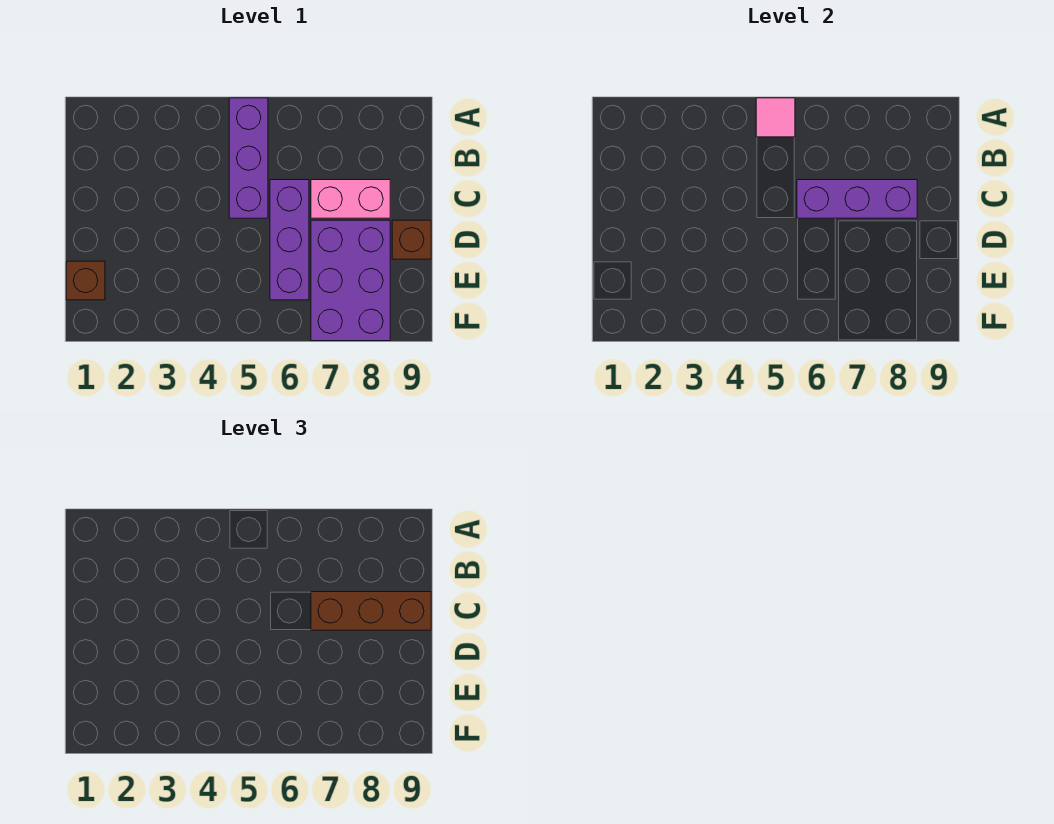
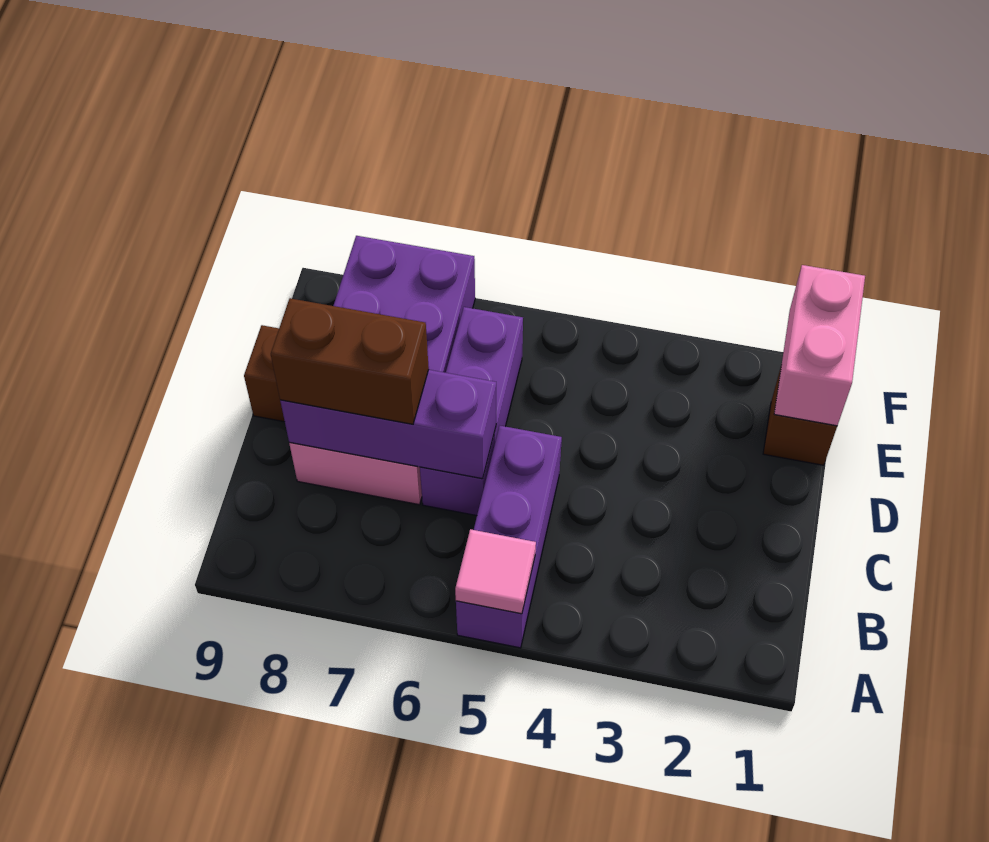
brown 1x3 brick [311,592,431,630] -> brown 1x2 brick [271,298,429,424]
none -> pink 1x2 brick [774,265,865,426]

